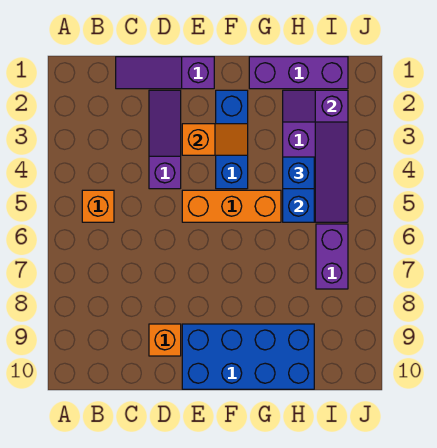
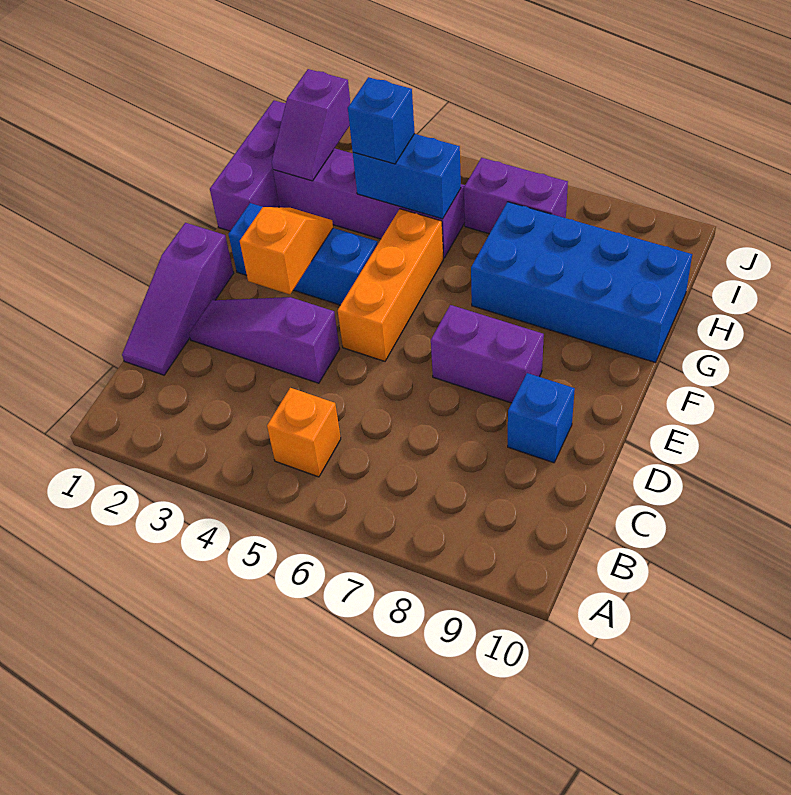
orange 1x1 brick [149,324,181,356] -> blue 1x1 brick [508,373,575,463]
none -> purple 1x2 brick [431,305,544,403]
blue 2x4 brick [182,324,314,389] -> blue 2x4 brick turned to [471,202,692,363]

